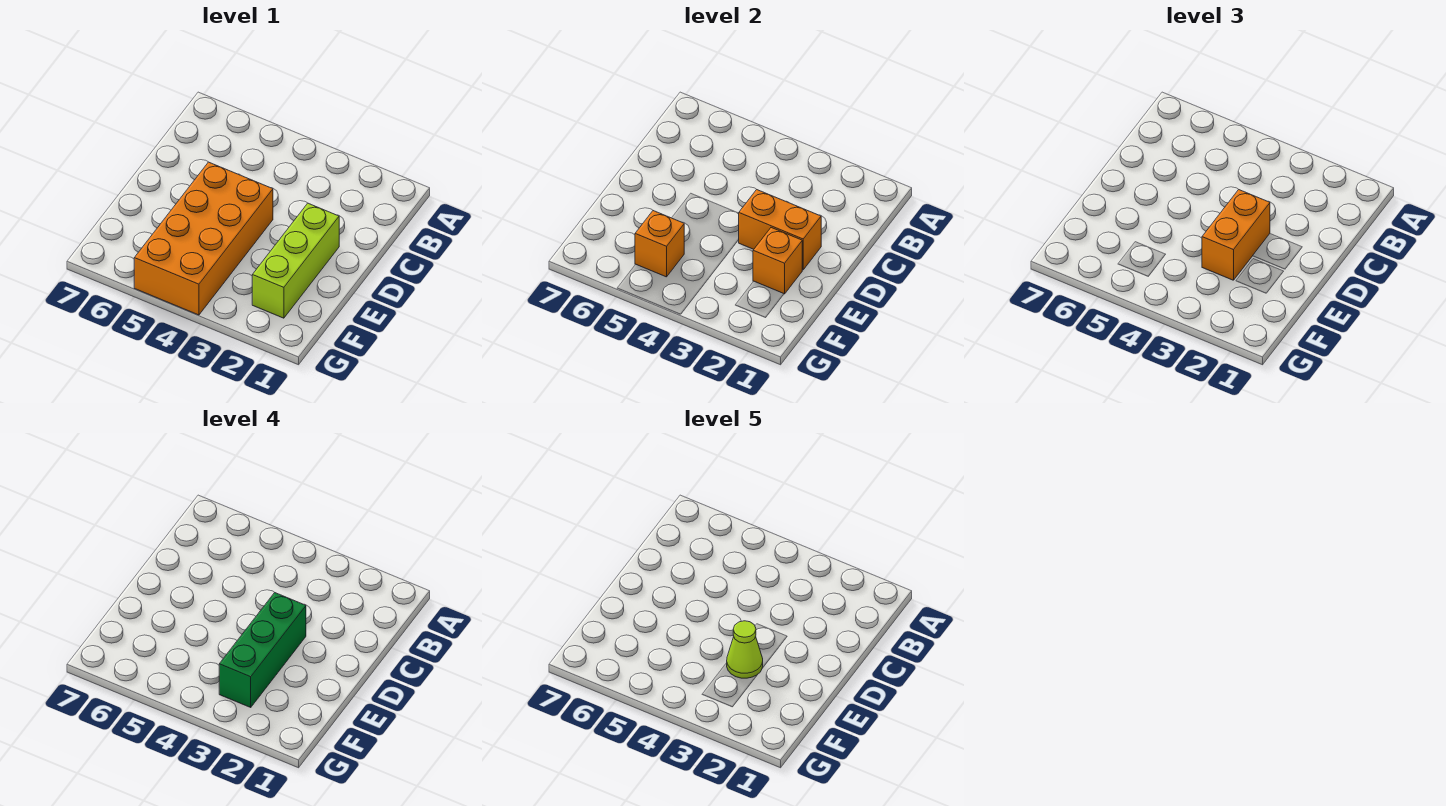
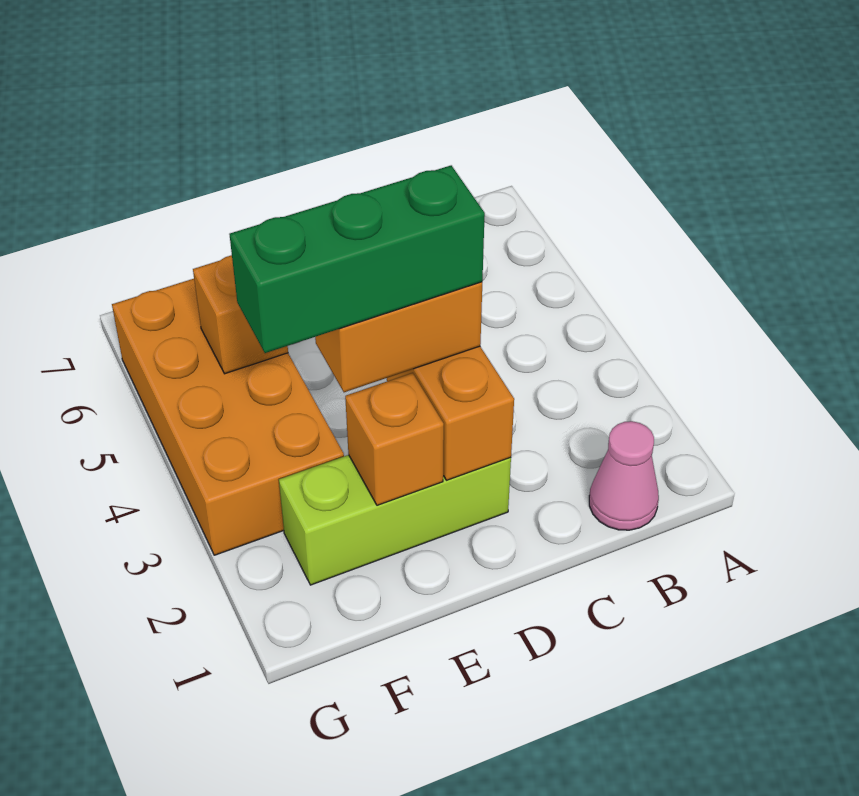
none -> pink 1x1 cone [589,421,659,530]
orange 2x4 brick [134,162,273,315] -> orange 2x4 brick turned to [112,279,344,555]
lime 1x1 cone [727,621,763,678] -> none

